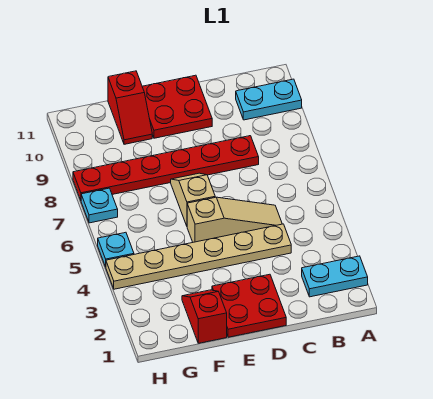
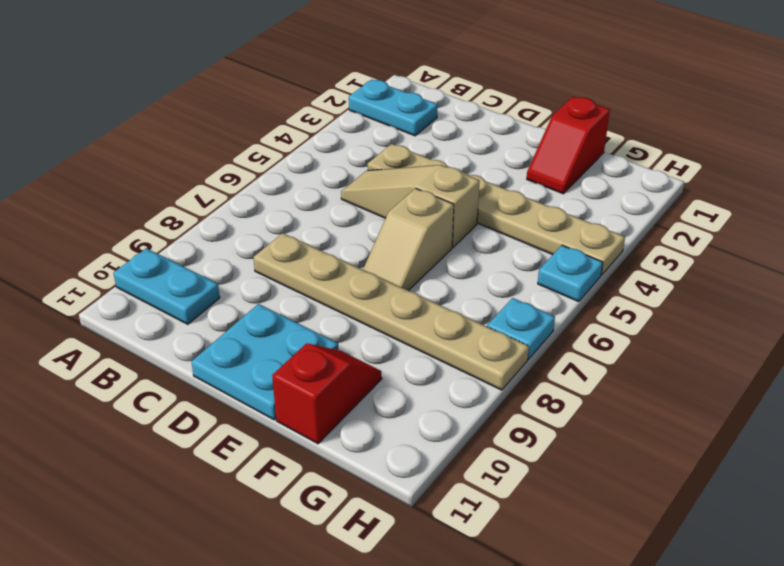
red 1x6 plate [73,136,259,200] -> tan 1x6 plate [254,233,529,390]
red 2x2 plate [212,274,286,337] -> none
red 2x2 plate [142,75,212,138] -> cyan 2x2 plate [192,304,338,420]

